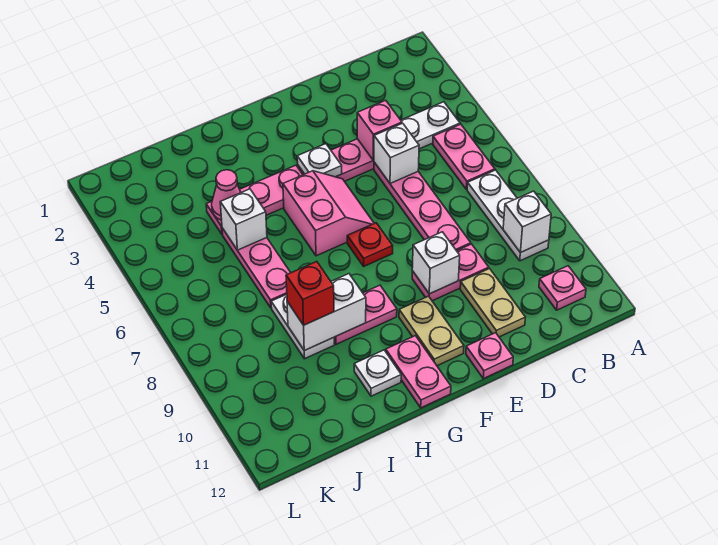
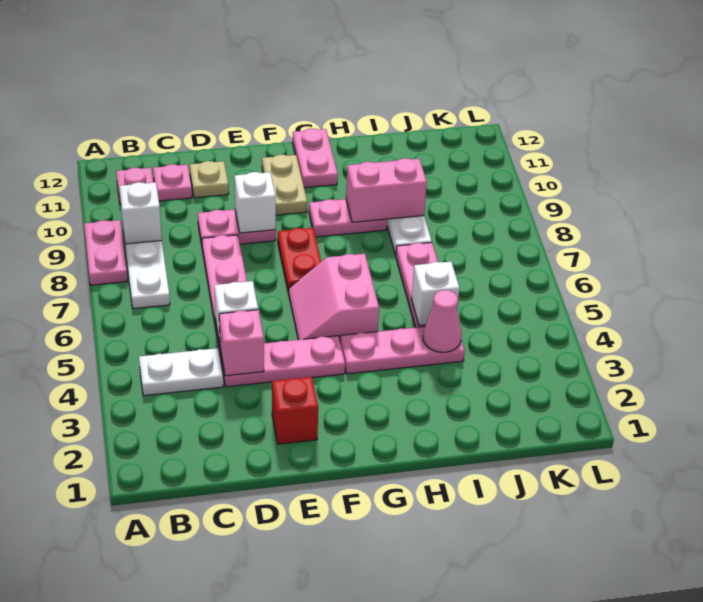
pink 1x2 plate [433,124,495,189] -> pink 1x2 plate moved to [84,220,127,285]
tan 1x2 plate [460,269,525,337] -> tan 1x1 plate [190,161,229,198]
pink 1x1 plate [466,333,513,379] -> pink 1x1 plate moved to [153,164,192,201]
white 1x1 plate [297,144,342,177] -> none
red 1x1 plate [347,223,393,266] -> red 1x2 plate [278,228,321,293]
white 1x2 brick [287,274,366,351] -> pink 1x2 brick [346,158,427,222]
white 1x1 plate [354,350,401,396] -> none
red 1x1 brick [286,262,334,325] -> red 1x1 brick moved to [272,377,318,444]

